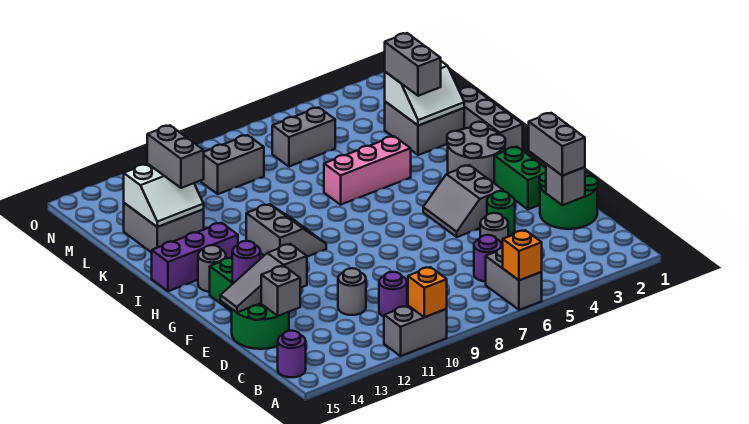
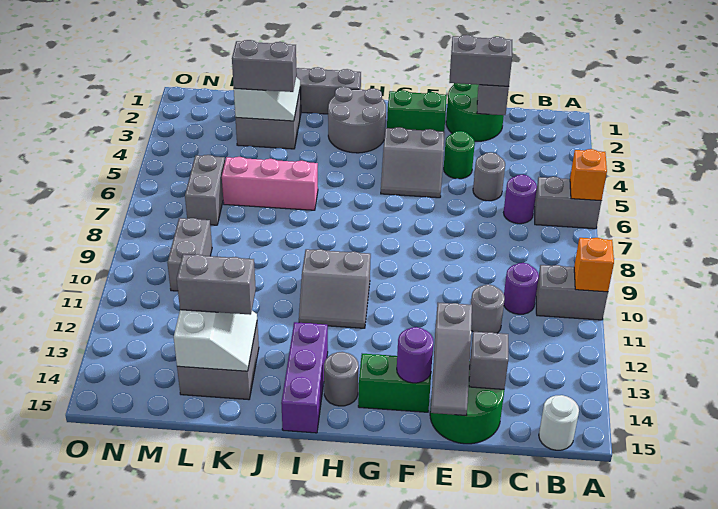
grey 1x2 brick [384,306,447,356] -> grey 1x2 brick turned to [536,265,608,320]
purple 1x1 round brick [278,331,306,377] -> white 1x1 round brick [539,395,579,450]
grey 2x2 slope [246,204,326,257] -> grey 2x2 slope turned to [299,249,371,328]
pink 1x3 brick [324,136,411,205] -> pink 1x3 brick turned to [222,157,318,210]

